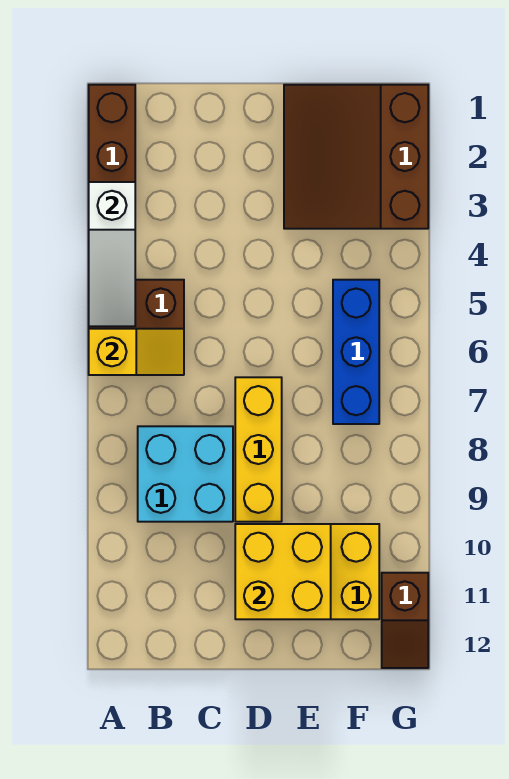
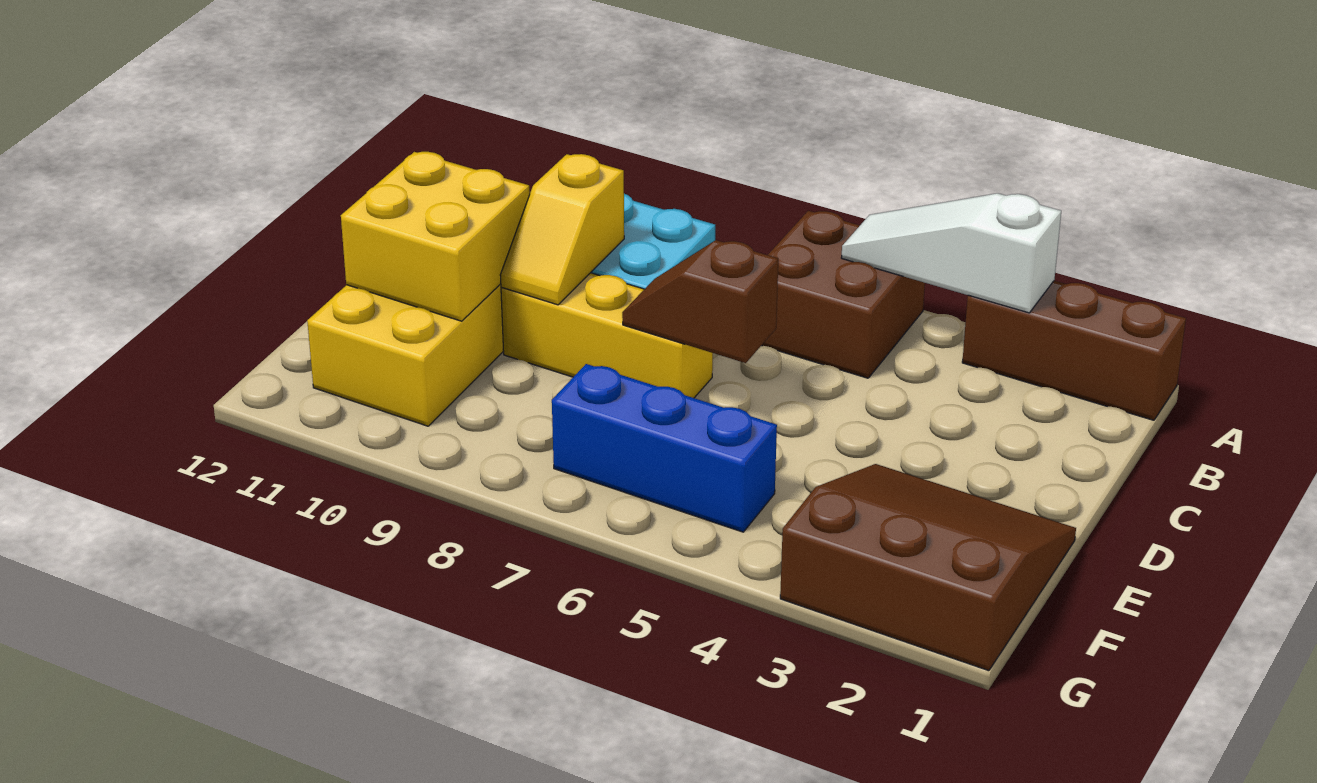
yellow 1x2 slope [89,329,184,375] -> yellow 1x2 slope moved to [500,154,624,305]
brown 1x2 slope [382,573,428,668] -> brown 1x2 slope moved to [622,240,778,363]

